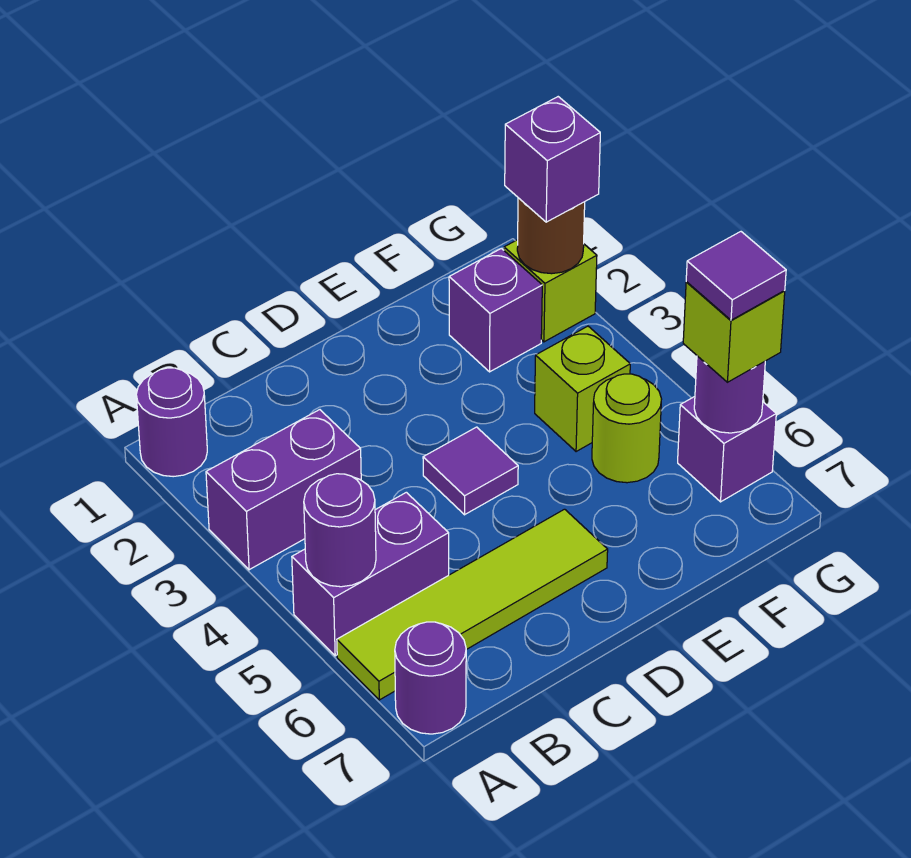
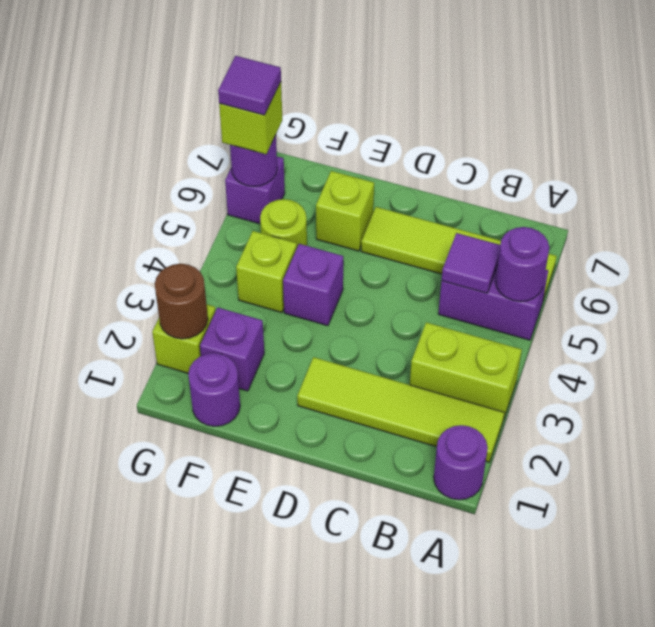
none -> lime 1x4 tile [297,357,504,462]
purple 1x2 brick [206,410,361,570] -> lime 1x2 brick [410,322,522,420]
purple 1x1 round brick [395,622,466,734] -> purple 1x1 round brick moved to [188,353,240,426]
purple 1x1 tile [423,427,518,515] -> purple 1x1 tile moved to [442,233,500,293]
none -> lime 1x1 brick [316,171,374,251]
purple 1x1 brick [505,97,600,222] -> purple 1x1 brick moved to [283,244,343,326]

